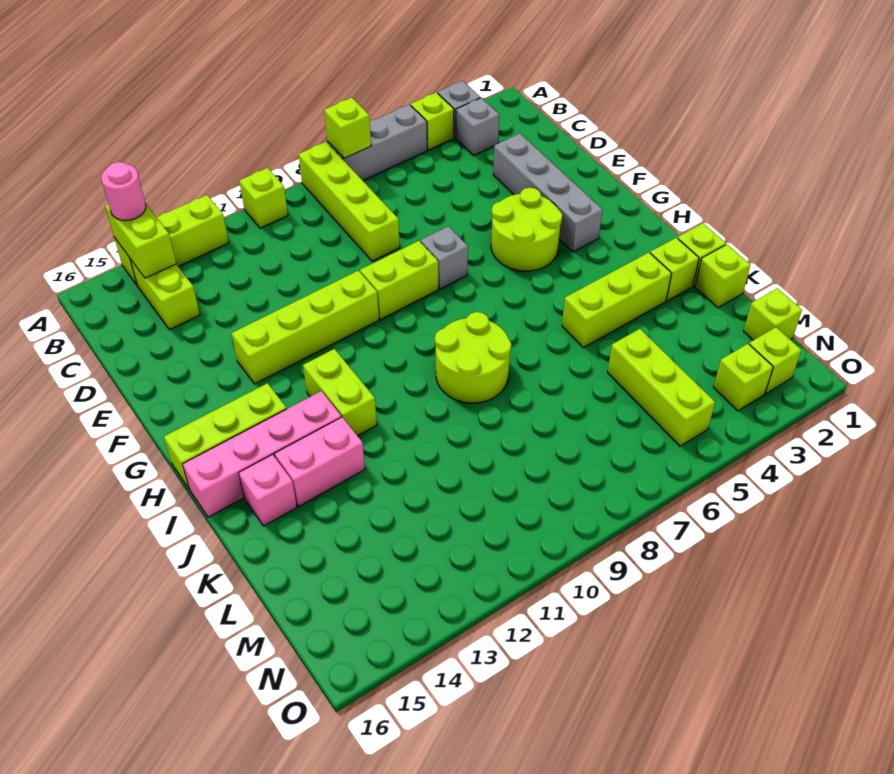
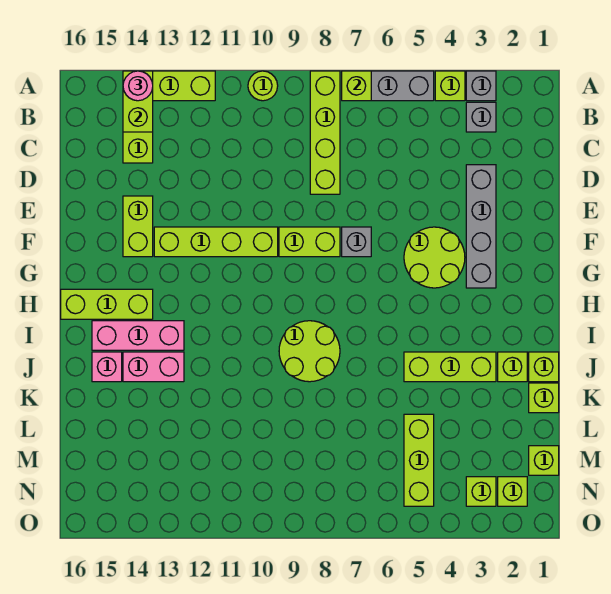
lime 1x1 brick [239,168,288,228] -> lime 1x1 round brick [248,71,278,101]
lime 1x2 brick [303,349,377,436] -> lime 1x2 brick moved to [123,196,153,257]
pink 1x4 brick [183,391,341,517] -> pink 1x3 brick [92,321,184,350]

